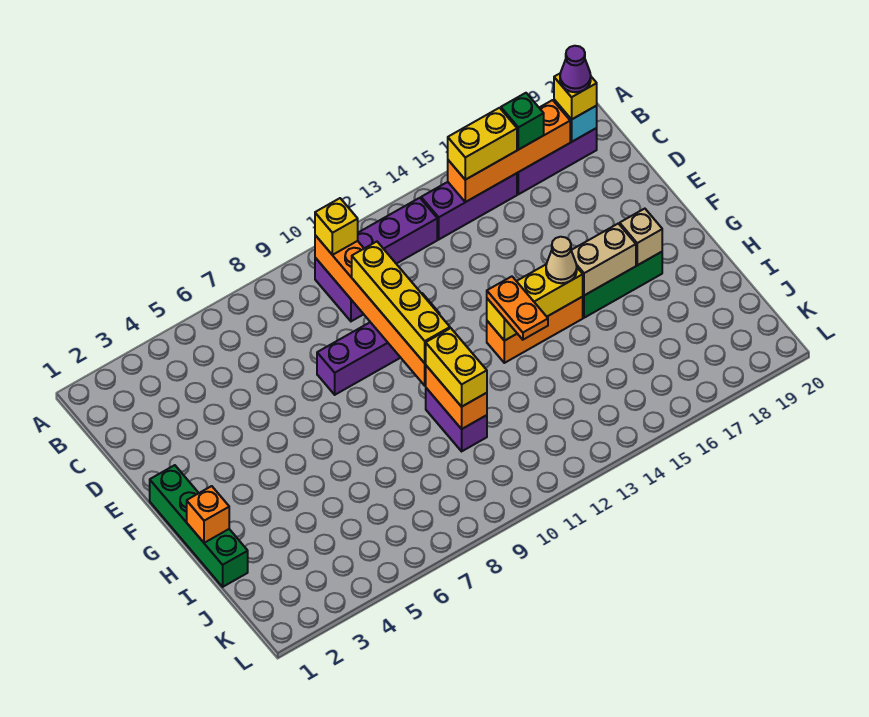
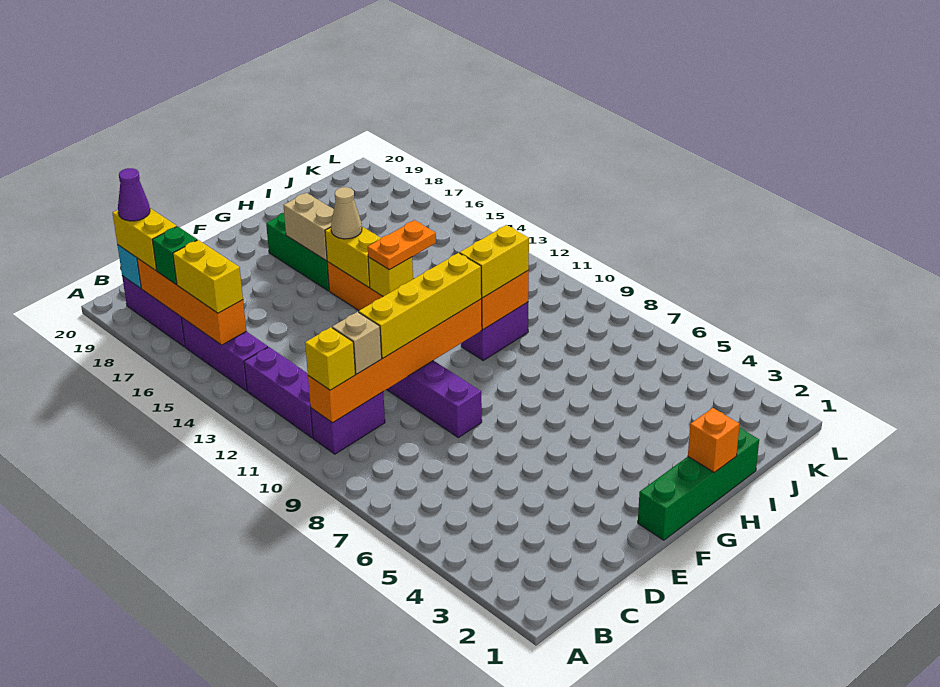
yellow 1x1 brick [554,74,597,120] -> yellow 1x2 brick [113,208,177,270]
tan 1x1 brick [620,209,662,265] -> tan 1x1 brick moved to [332,312,382,374]

